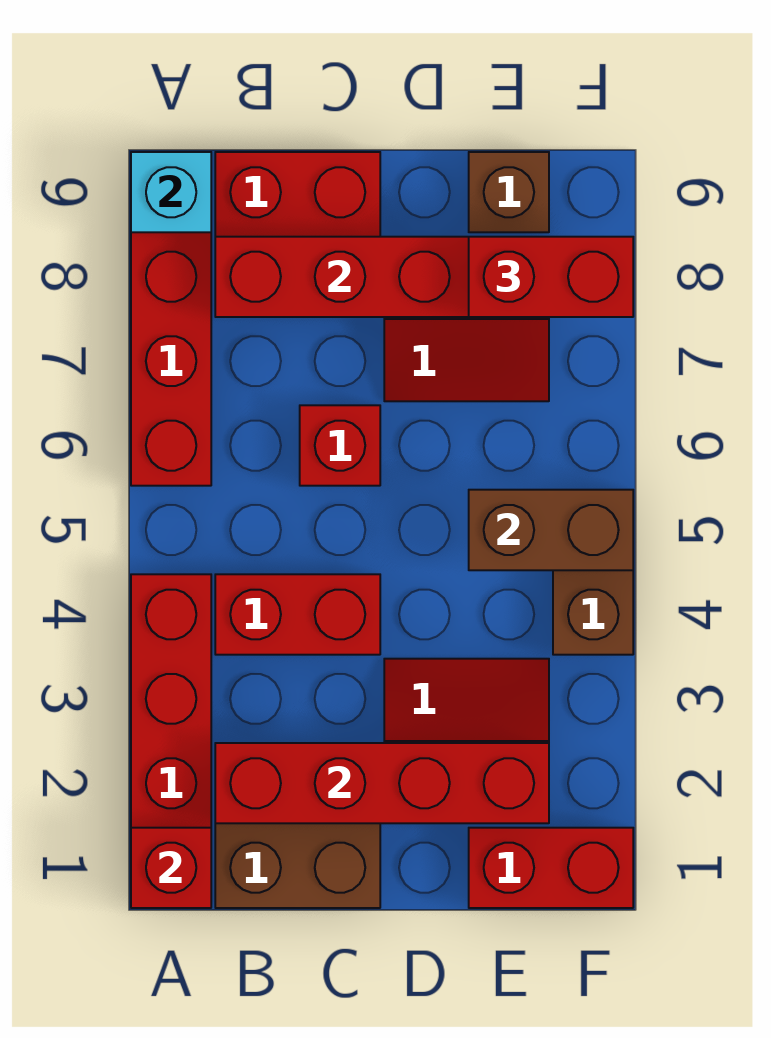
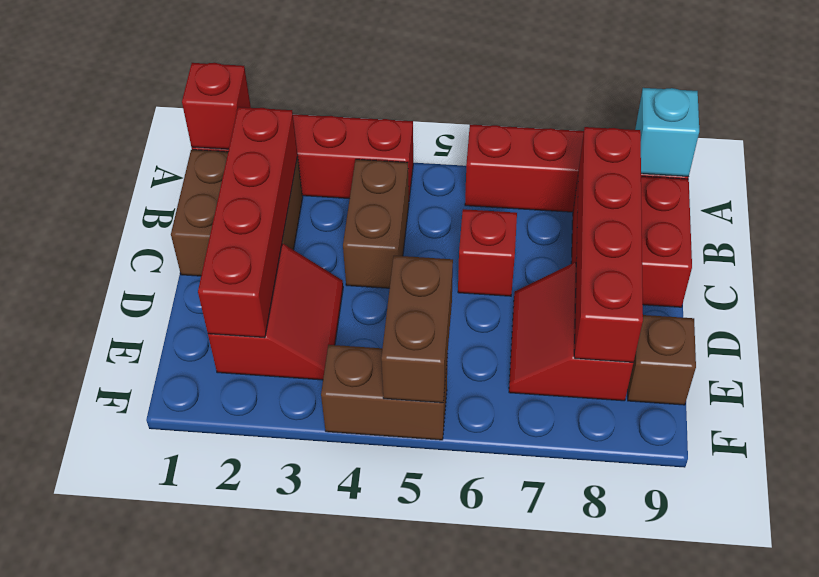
red 1x2 brick [215,574,380,655] -> brown 1x2 brick [343,159,409,288]
red 1x2 brick [469,828,633,908] -> none
red 1x2 brick [469,237,633,317] -> none

